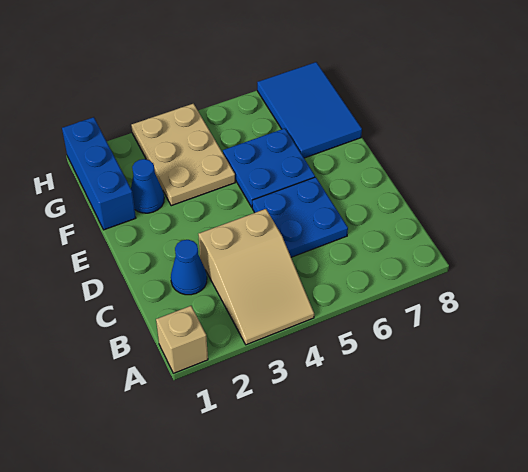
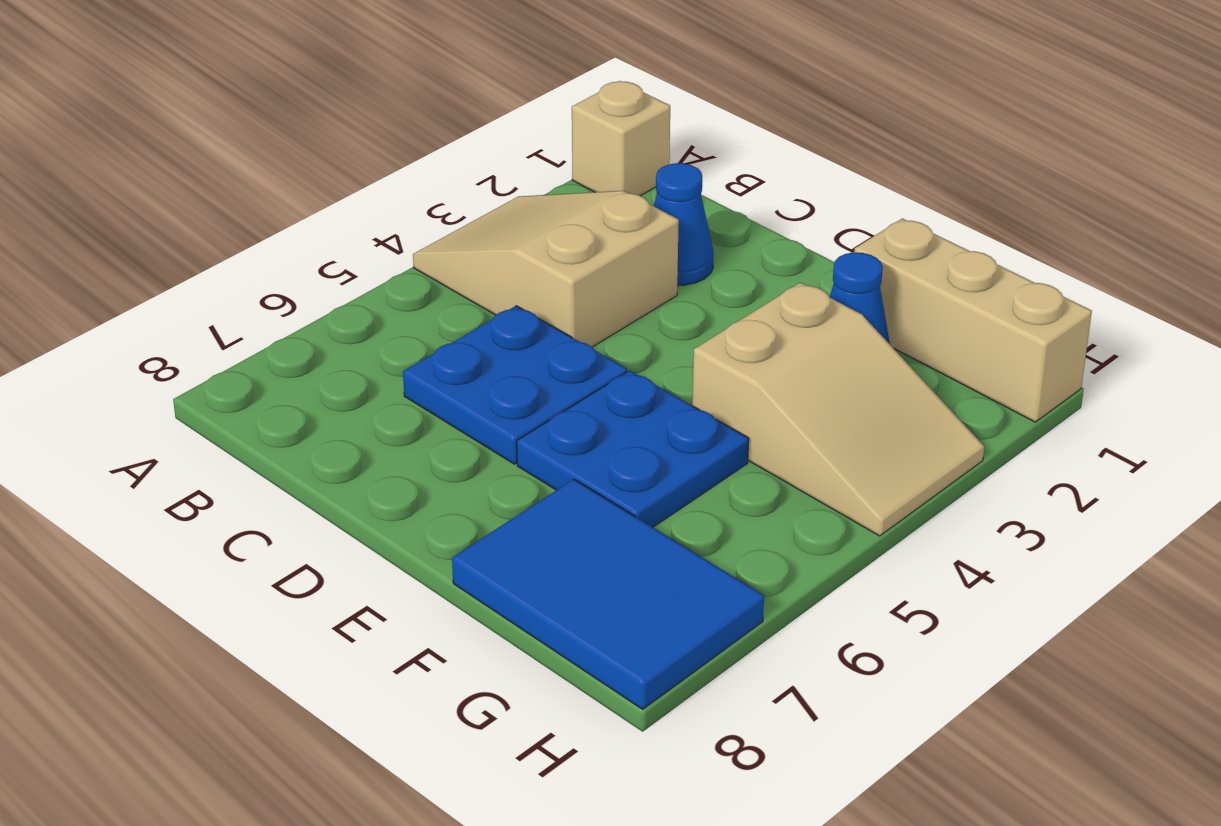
blue 1x3 brick [62,117,136,230] -> tan 1x3 brick [854,218,1092,422]
tan 2x3 plate [131,104,235,206] -> tan 2x3 slope [692,282,984,536]

